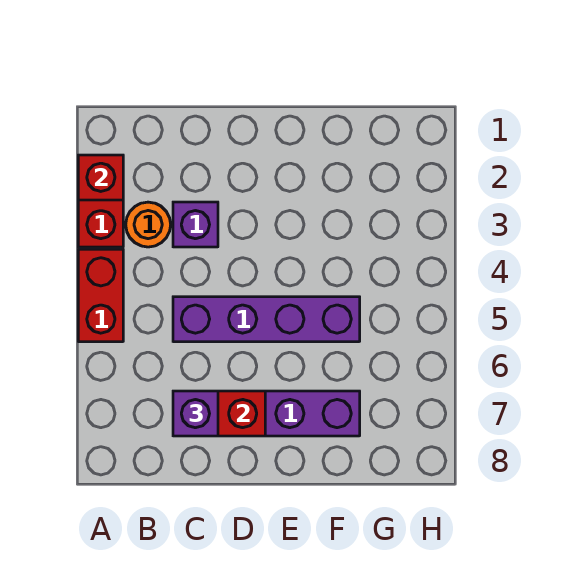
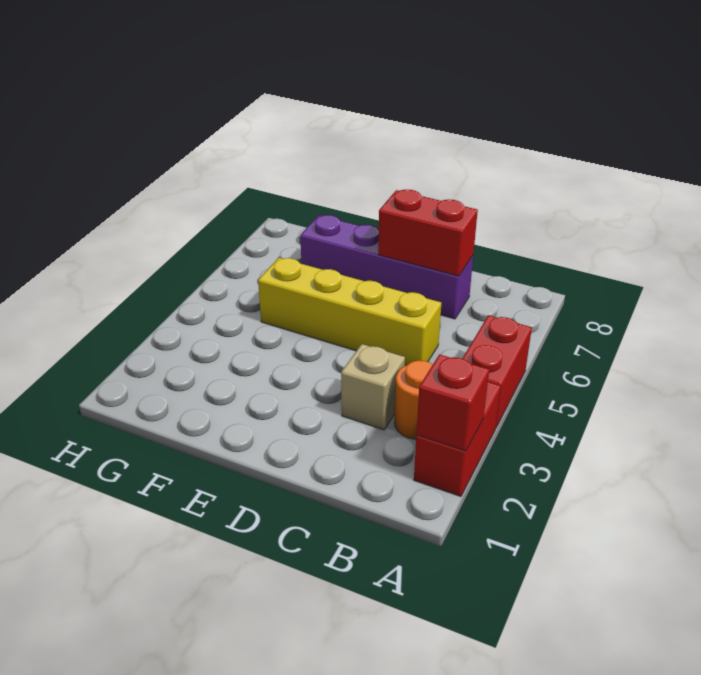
purple 1x1 brick [173,202,218,247] -> tan 1x1 brick [341,344,405,430]
purple 1x4 brick [173,297,360,342] -> yellow 1x4 brick [258,258,441,366]
purple 1x1 brick [173,391,218,436] -> none

